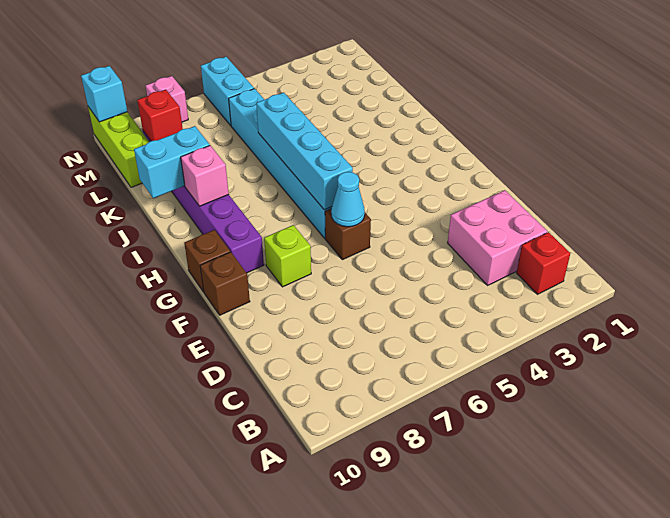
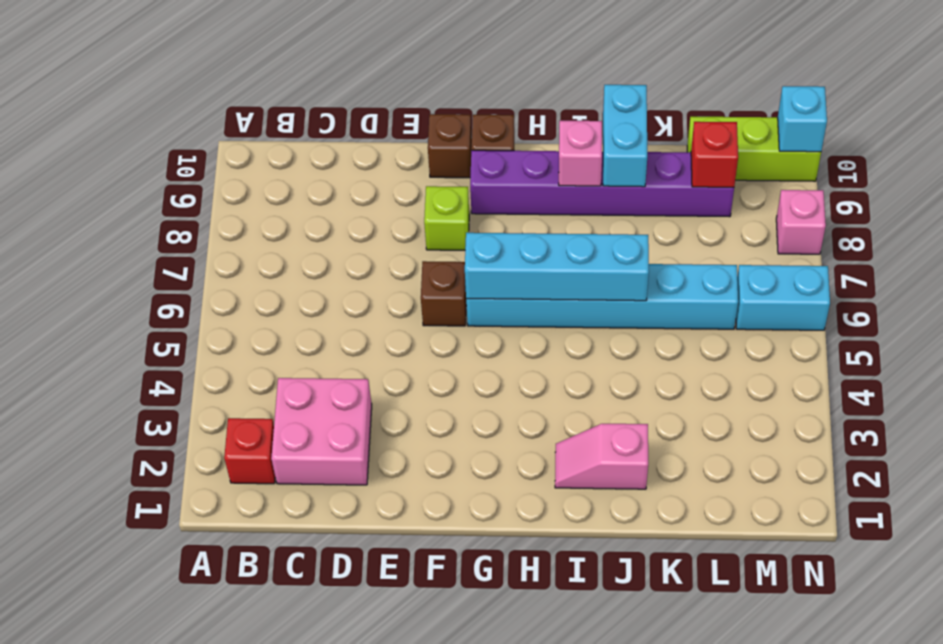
cyan 1x1 cone [331,172,365,227] -> none
none -> pink 1x2 slope [555,424,648,489]

